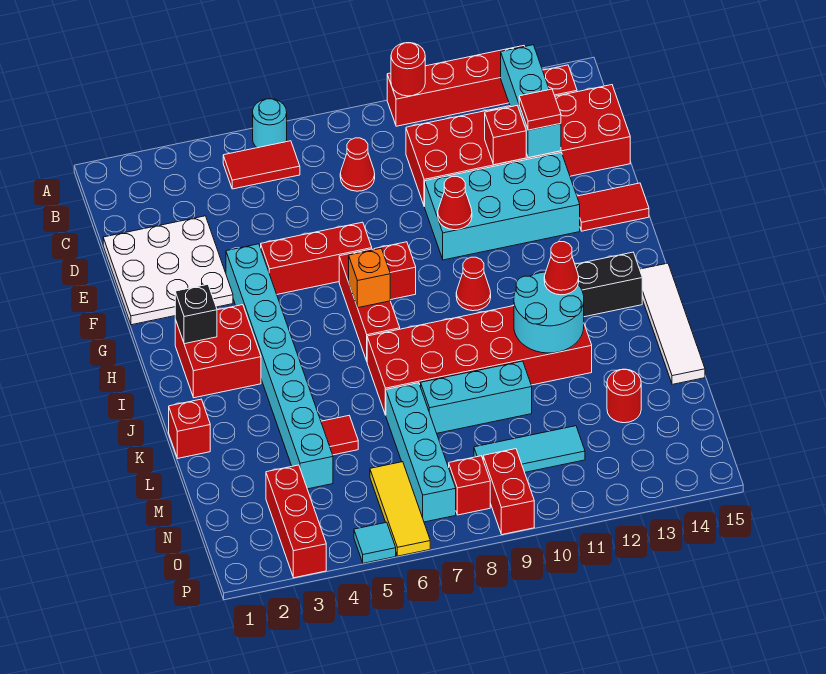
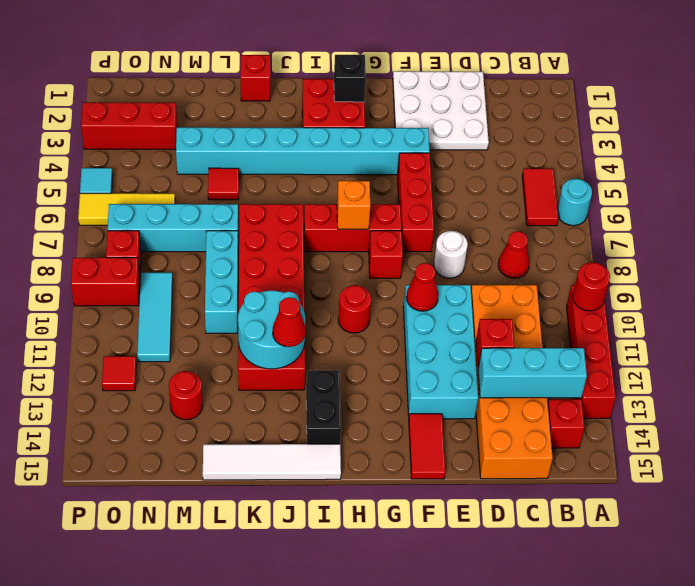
red 2x6 brick [406,85,630,207] -> orange 2x6 brick [471,285,553,479]
red 1x1 tile [519,89,561,130] -> red 1x1 tile moved to [102,356,136,391]
none -> white 1x1 round brick [434,231,468,278]
red 1x1 cone [456,257,491,311] -> red 1x1 round brick [338,285,371,333]

